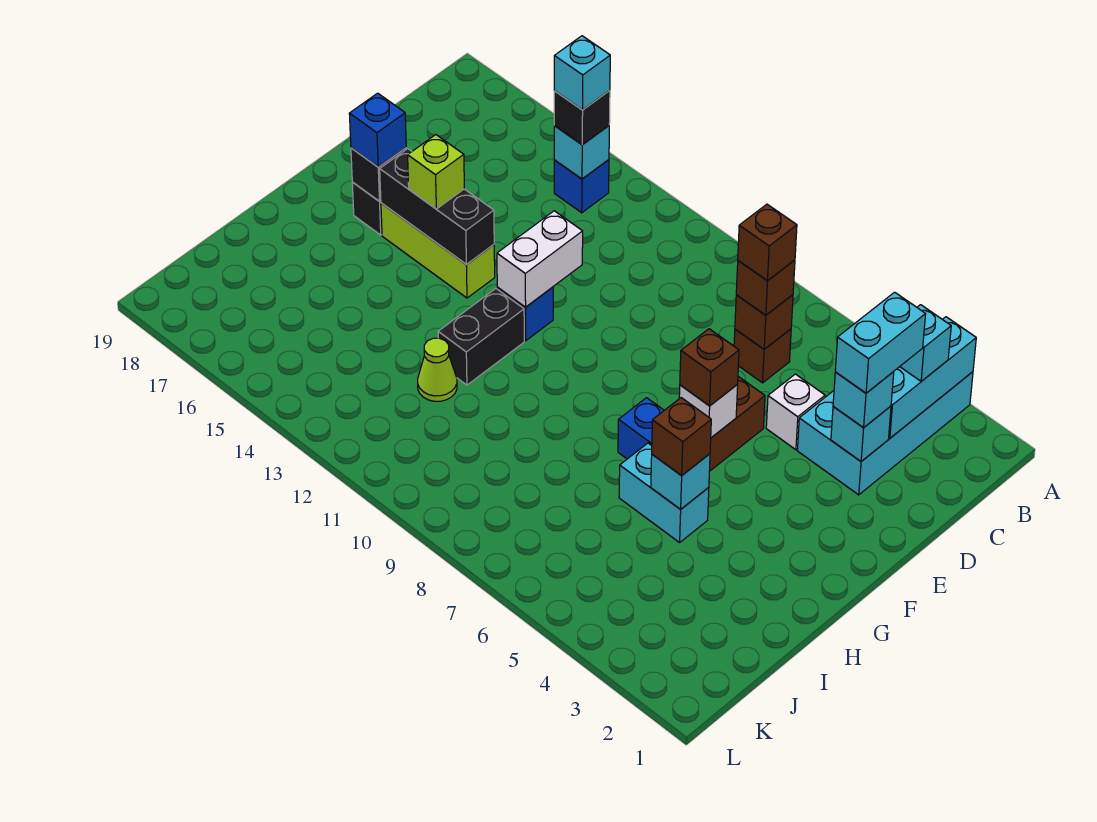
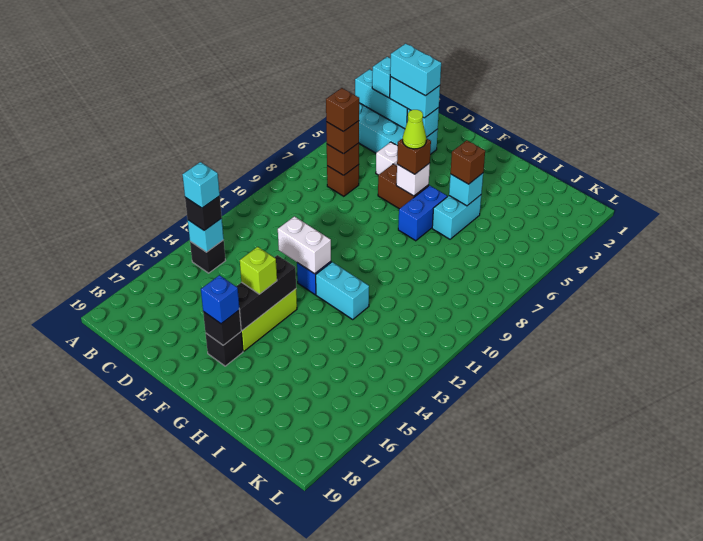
blue 1x1 brick [554,160,609,213] -> black 1x1 brick [190,240,226,273]
cyan 1x1 brick [833,372,894,428] -> cyan 1x2 brick [390,77,440,118]
black 1x2 brick [438,289,524,385] -> cyan 1x2 brick [316,262,369,319]
lime 1x1 cone [418,338,457,401] -> lime 1x1 cone moved to [403,110,426,149]

